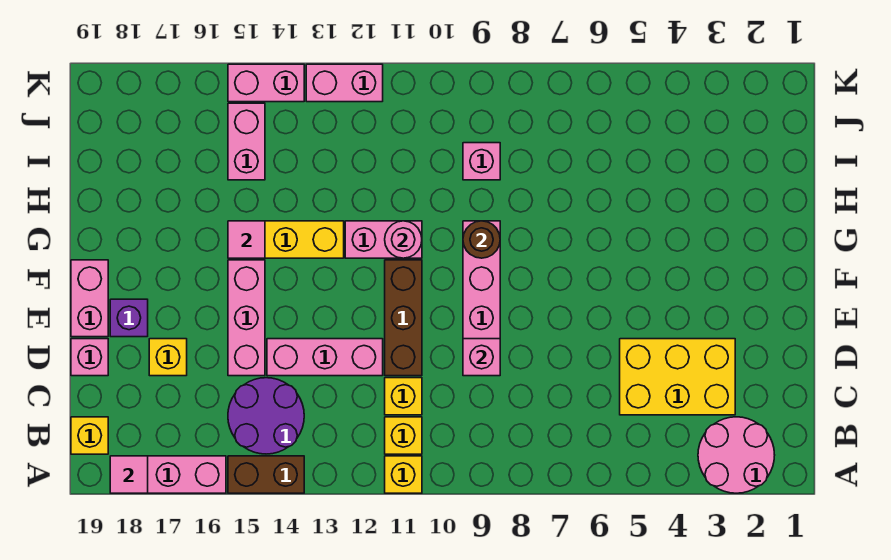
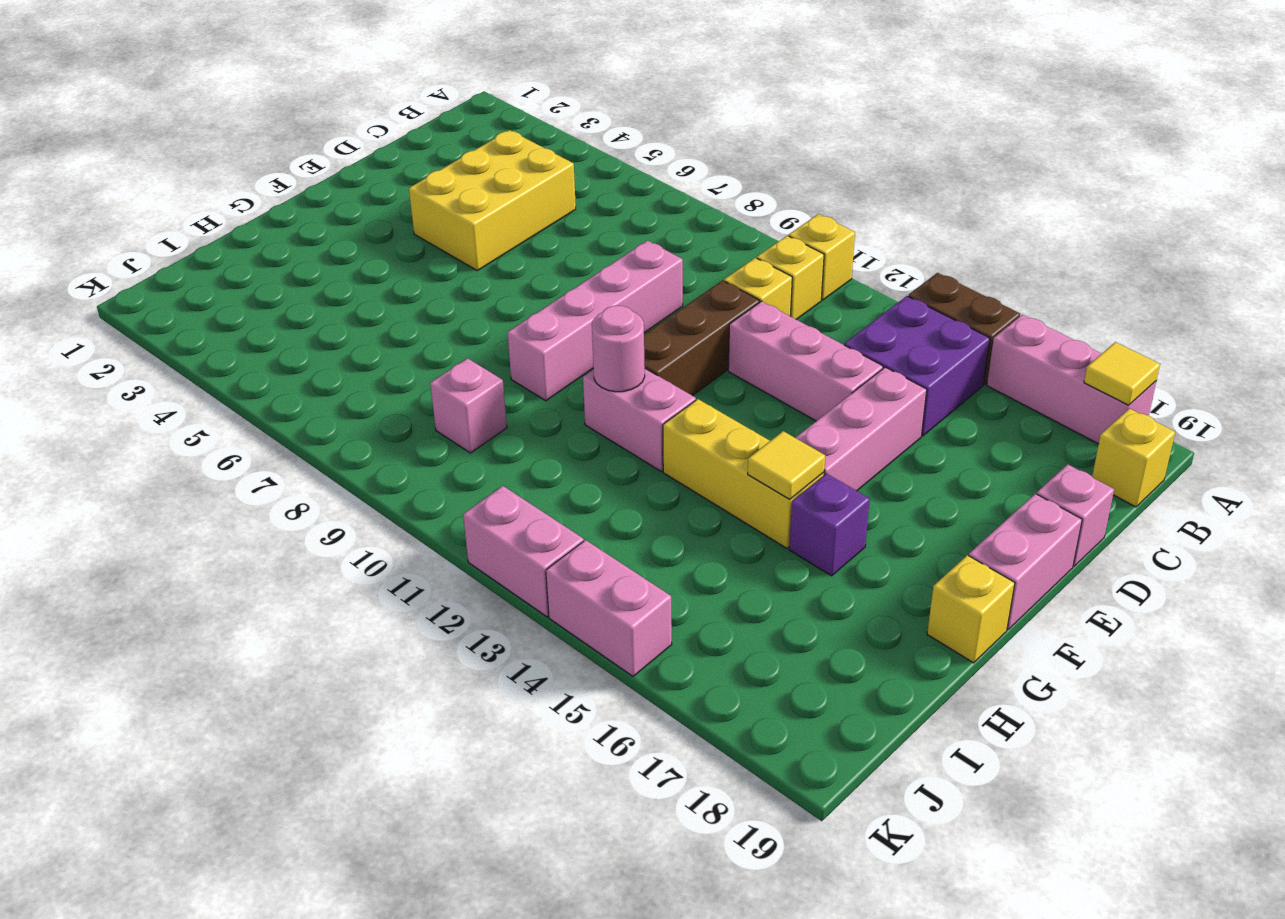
pink 2x2 round brick [698,417,775,493] -> none
pink 1x1 tile [110,456,148,493] -> yellow 1x1 tile [1084,342,1160,405]
purple 2x2 round brick [228,378,304,454] -> purple 2x2 brick [844,296,990,436]
yellow 2x3 brick [620,339,735,415] -> yellow 2x3 brick turned to [409,130,576,270]
pink 1x1 brick [463,339,500,376] -> none
yellow 1x1 brick [149,339,187,376] -> yellow 1x1 brick moved to [927,555,1015,663]
purple 1x1 brick [110,299,148,337] -> purple 1x1 brick moved to [789,474,870,576]
brown 1x1 round brick [463,221,500,258] -> none
pink 1x1 tile [228,221,265,258] -> yellow 1x1 tile [748,431,825,499]
pink 1x2 brick [228,103,265,180] -> none

